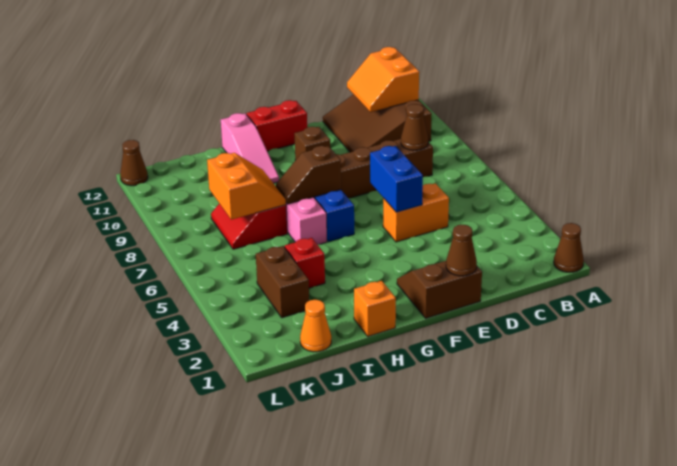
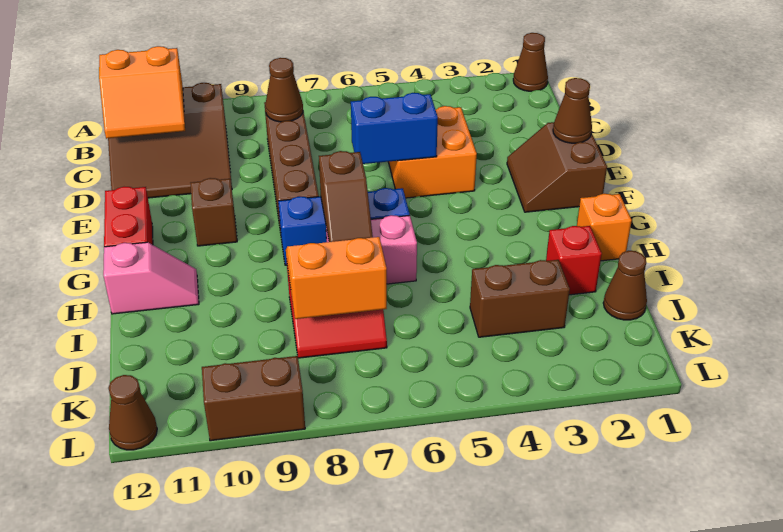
orange 1x2 brick [383,183,449,242] -> orange 2x2 brick [389,106,477,198]
pink 1x3 slope [221,113,279,183] -> pink 1x2 slope [103,242,199,314]
red 1x1 brick [285,238,325,288] -> red 1x1 brick moved to [546,226,602,295]
orange 1x1 cone [300,300,331,352] -> brown 1x1 cone [603,251,647,320]
none -> brown 1x2 brick [202,356,305,441]

